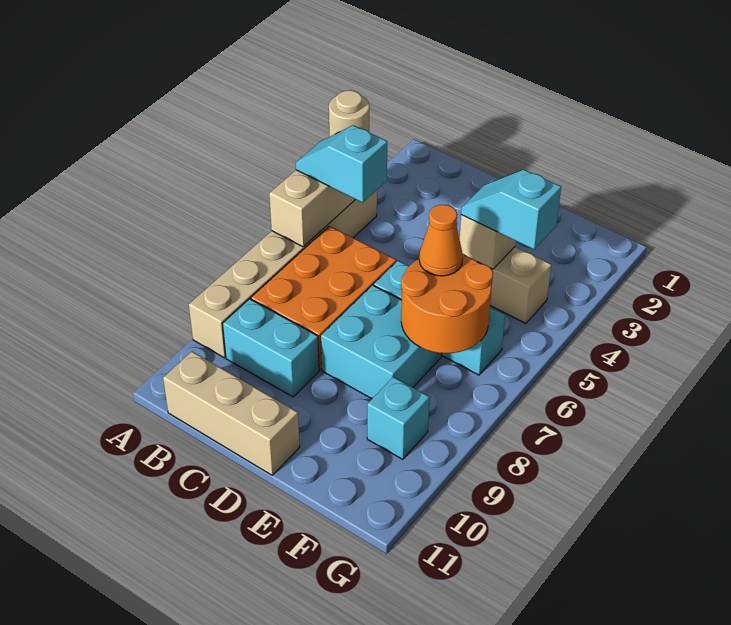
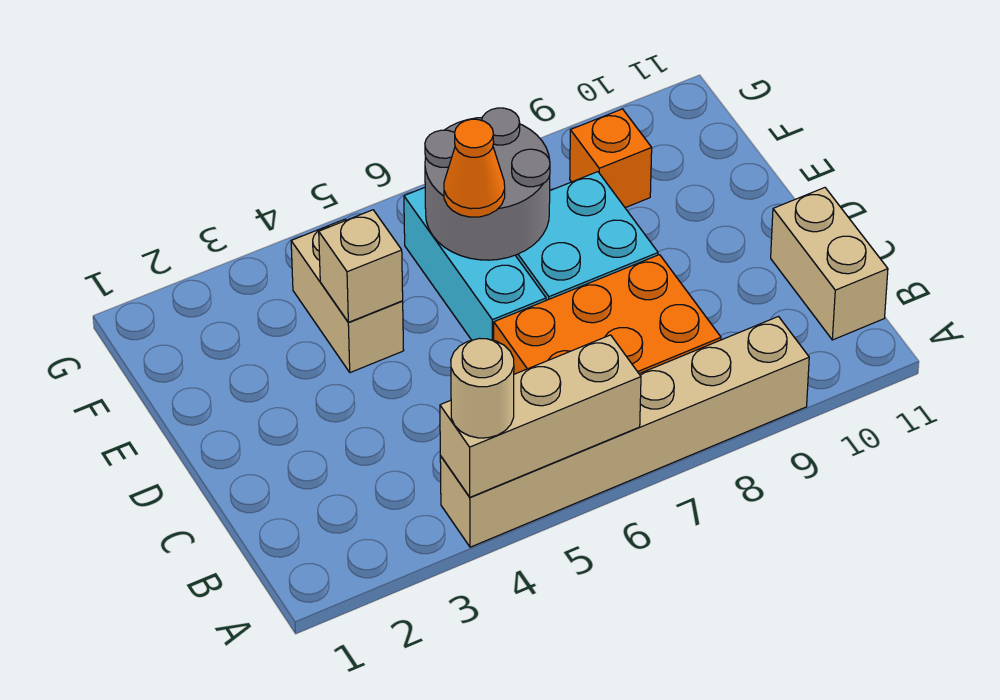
cyan 1x2 slope [296,125,387,202] -> none
cyan 1x2 brick [223,299,319,397] -> none
tan 1x3 brick [163,352,300,475] -> tan 1x2 brick [771,188,888,340]
cyan 1x2 slope [461,170,561,249] -> none
orange 2x2 round brick [401,255,493,353] -> grey 2x2 round brick [425,108,550,260]
cyan 1x1 brick [367,377,429,459] -> orange 1x1 brick [570,109,652,208]

